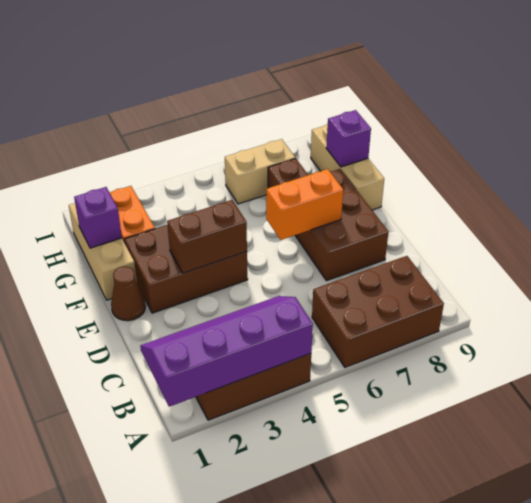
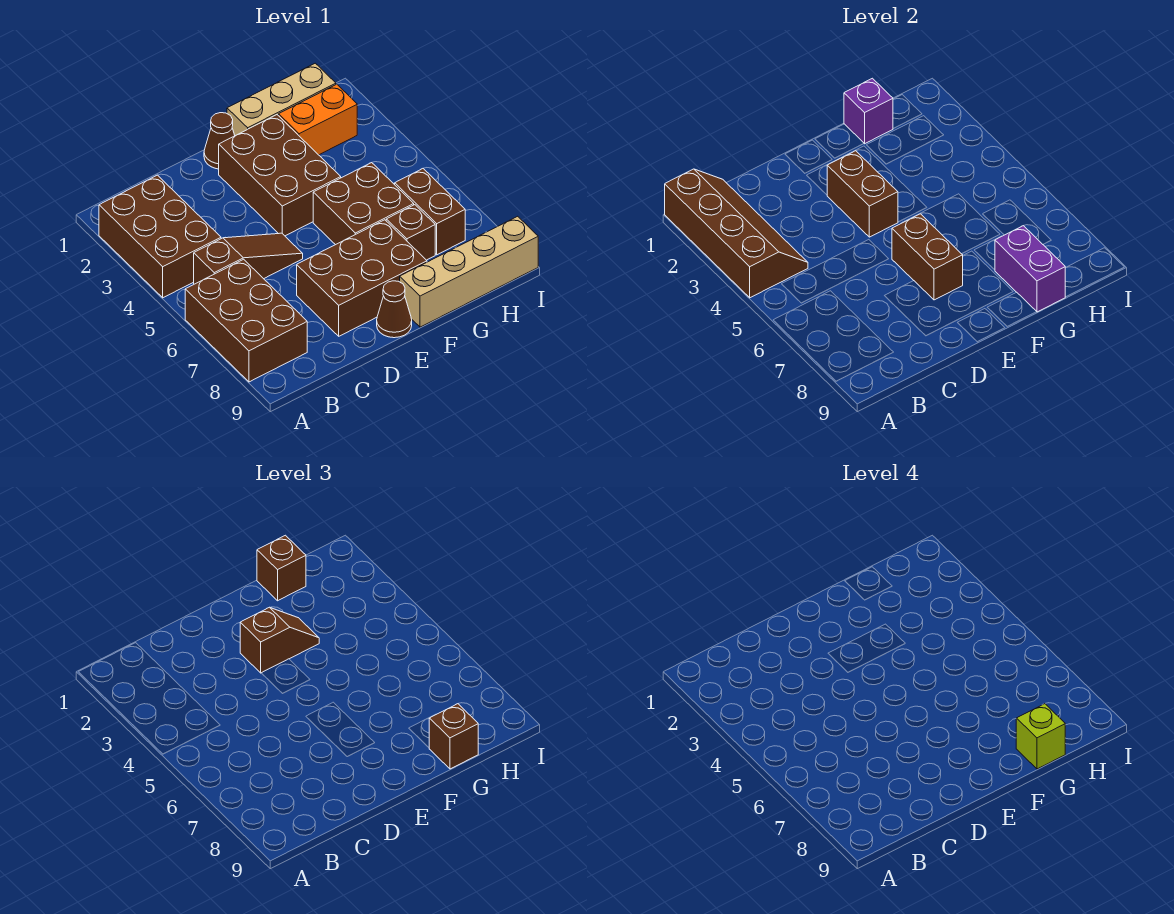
purple 2x4 slope [140,296,313,407] -> brown 2x4 slope [665,169,808,298]
none -> brown 1x3 slope [194,233,303,284]
none -> brown 1x2 slope [240,607,319,673]
orange 1x2 brick [266,169,343,240] -> brown 1x2 brick [892,214,963,300]
none -> brown 1x1 cone [377,281,412,338]
none -> brown 2x2 brick [313,163,414,245]
tan 1x3 brick [311,124,384,210] -> tan 1x4 brick [400,216,538,327]
none -> brown 1x1 brick [257,535,306,601]
purple 1x1 brick [326,110,371,167] -> purple 1x2 brick [995,226,1065,312]
none -> brown 1x1 brick [429,704,478,769]
none -> lime 1x1 brick [1016,704,1065,769]
tan 1x2 brick [225,139,295,204] -> brown 1x2 brick [395,169,465,255]

